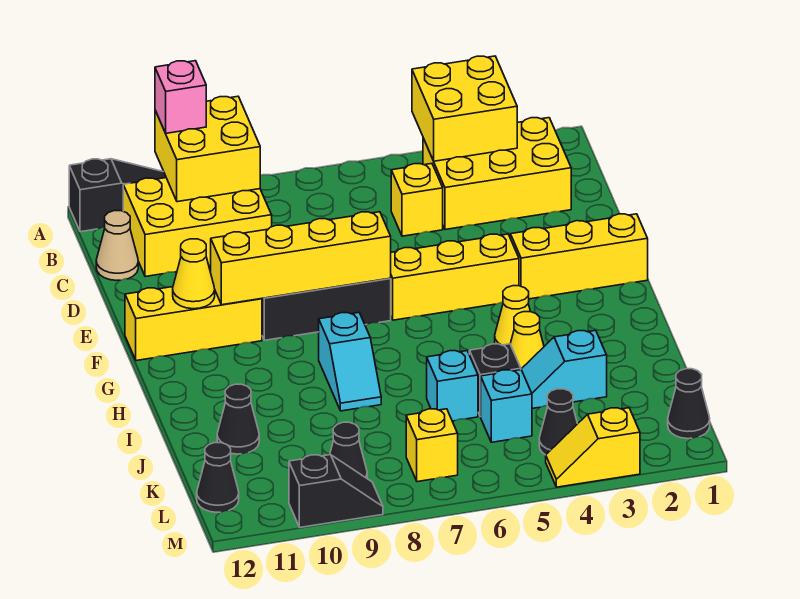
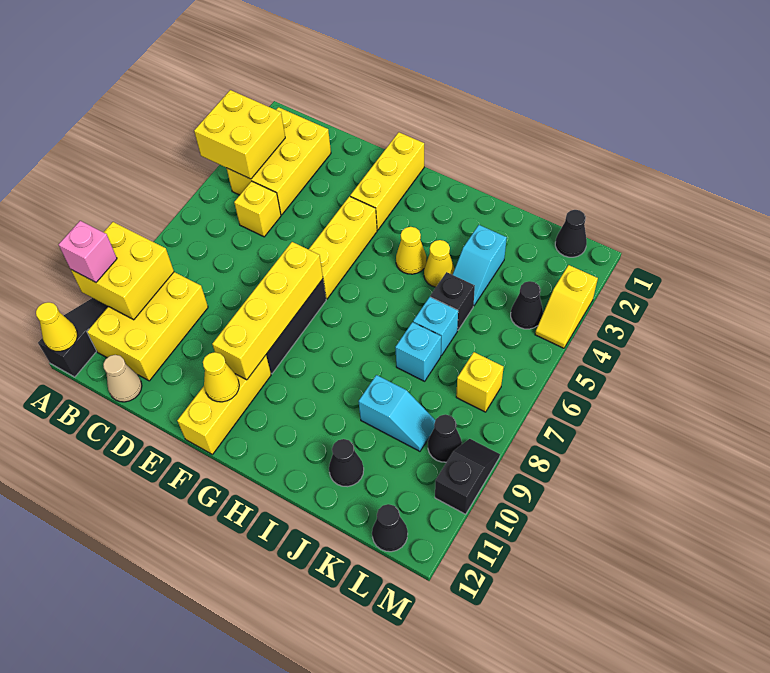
none -> yellow 1x1 cone [36,302,78,351]
cyan 1x2 slope [319,313,381,411] -> cyan 1x2 slope moved to [358,375,435,451]
cyan 1x1 brick [481,370,532,442] -> cyan 1x1 brick moved to [395,322,441,381]

